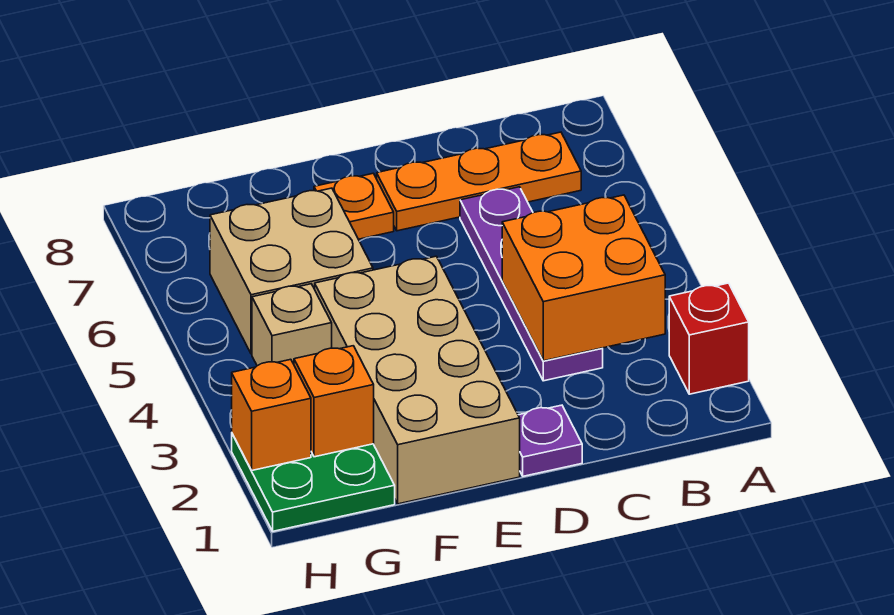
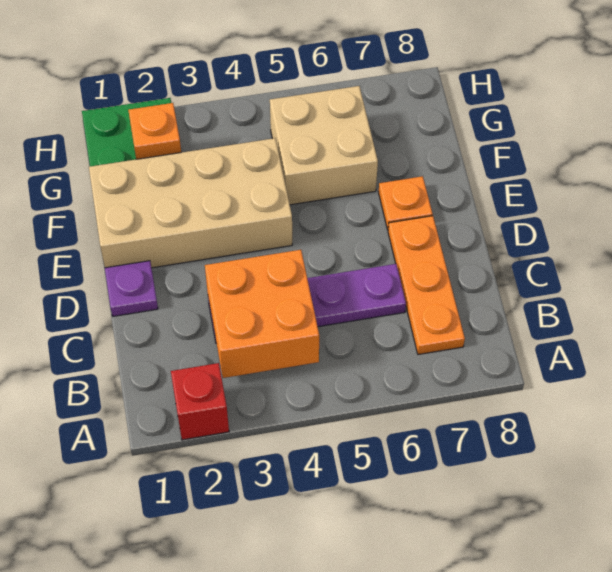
tan 1x1 brick [252,284,332,366] -> none
orange 1x1 brick [232,359,311,470] -> none

